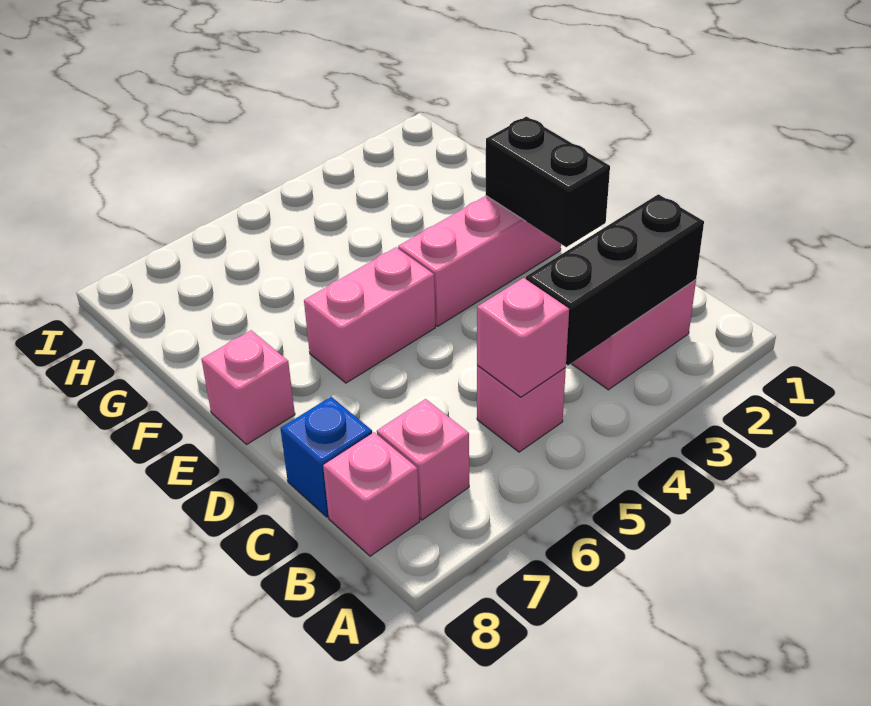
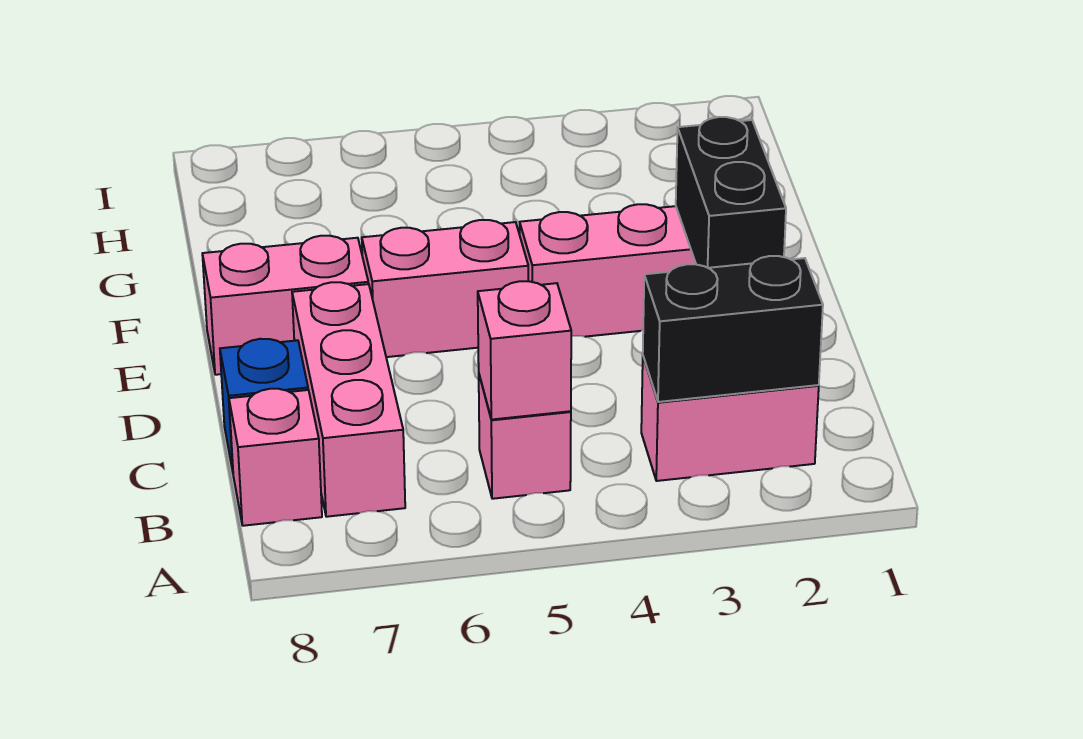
black 1x3 brick [526,194,704,365] -> black 1x2 brick [643,256,823,402]
pink 1x1 brick [377,399,469,520] -> pink 1x3 brick [292,282,405,517]
pink 1x1 brick [202,330,295,444] -> pink 1x2 brick [202,236,368,375]

